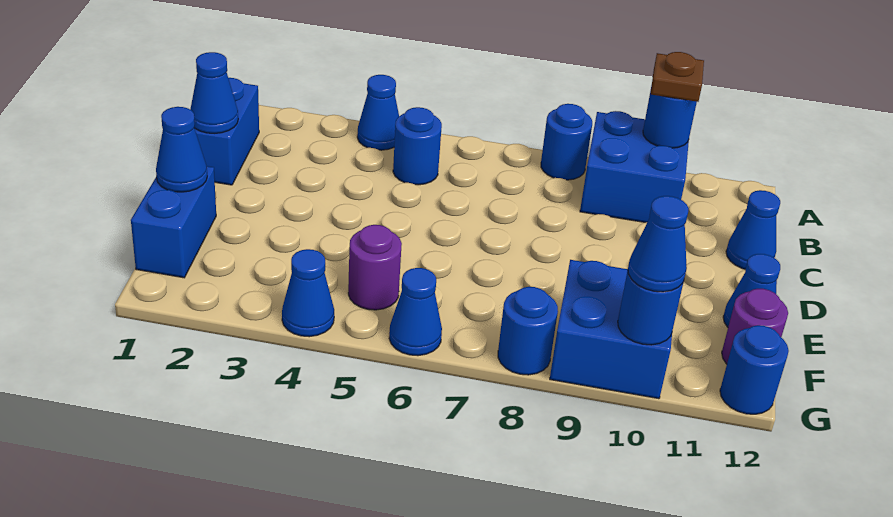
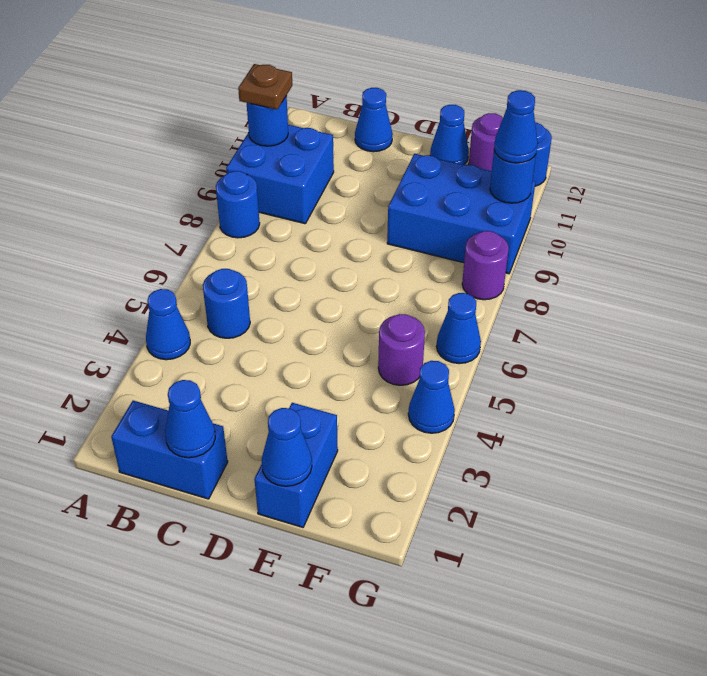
blue 1x2 brick [131,166,216,278] -> blue 1x2 brick turned to [254,403,338,527]
blue 2x2 brick [550,260,672,399] -> blue 2x3 brick [387,154,536,274]
blue 1x1 round brick [498,287,558,375] -> purple 1x1 round brick [462,231,509,300]

